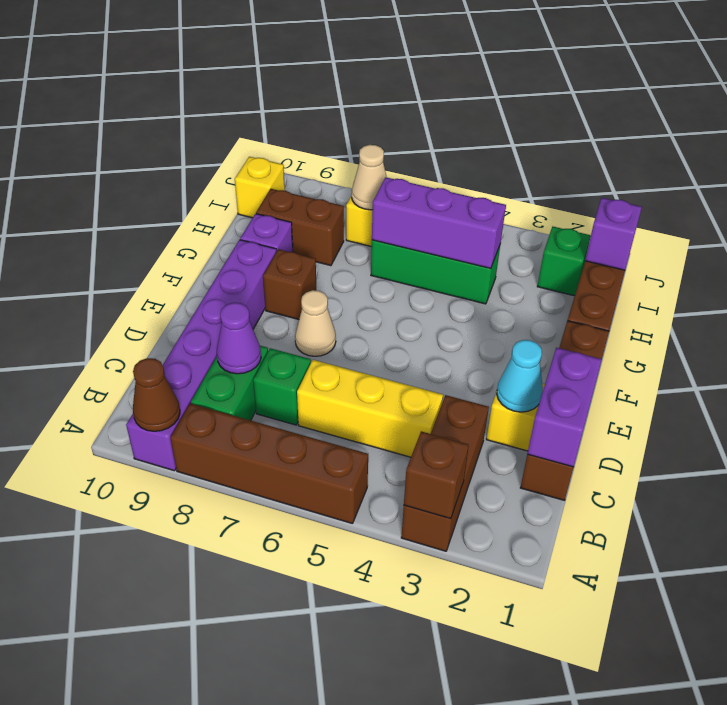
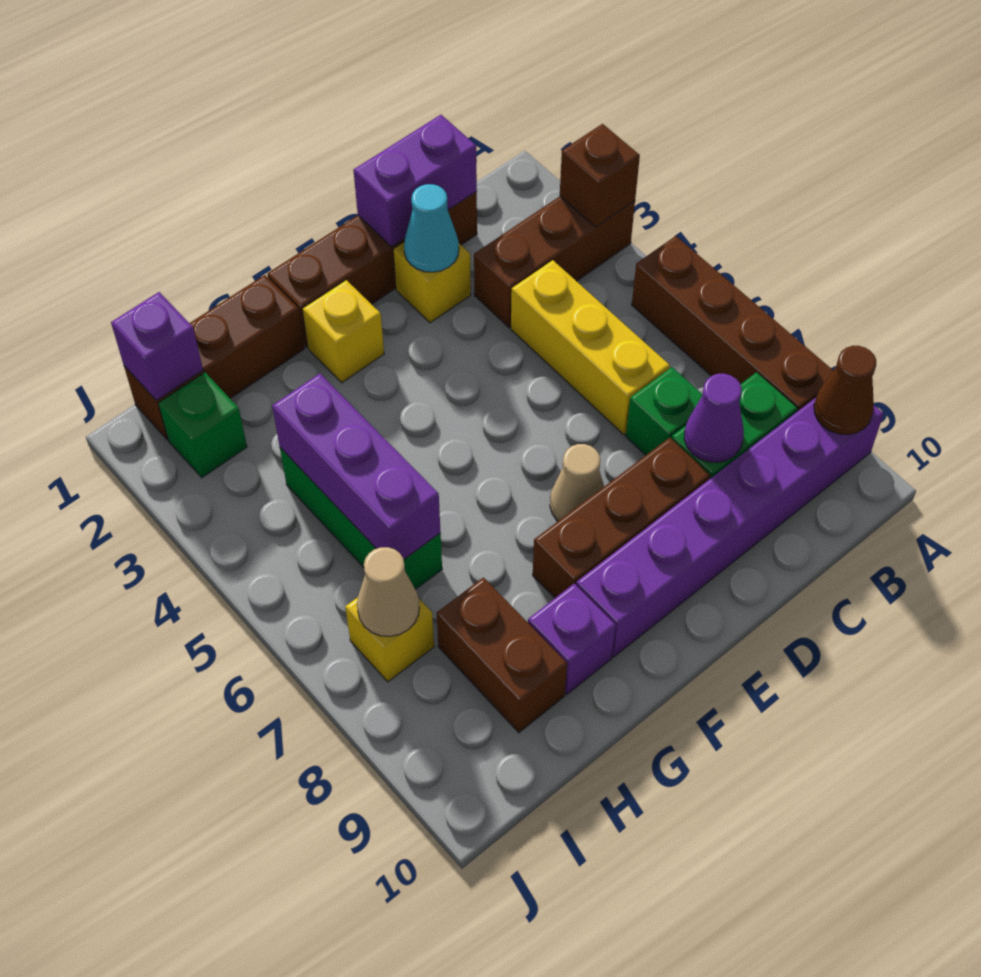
brown 1x1 brick [263,249,316,319] -> brown 1x3 brick [533,438,710,598]
yellow 1x1 brick [235,157,285,218] -> yellow 1x1 brick moved to [302,280,384,383]

